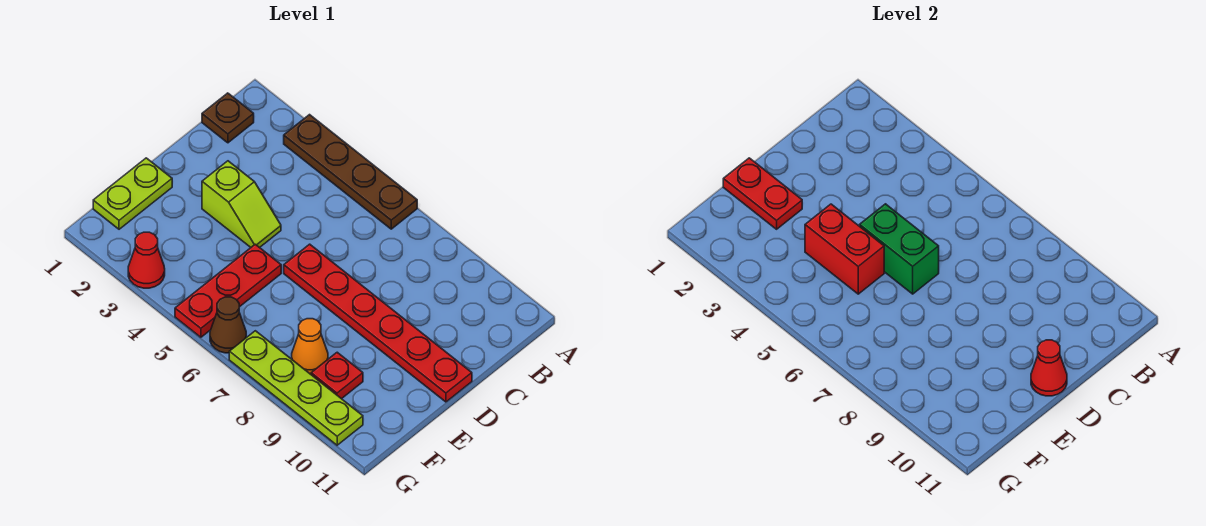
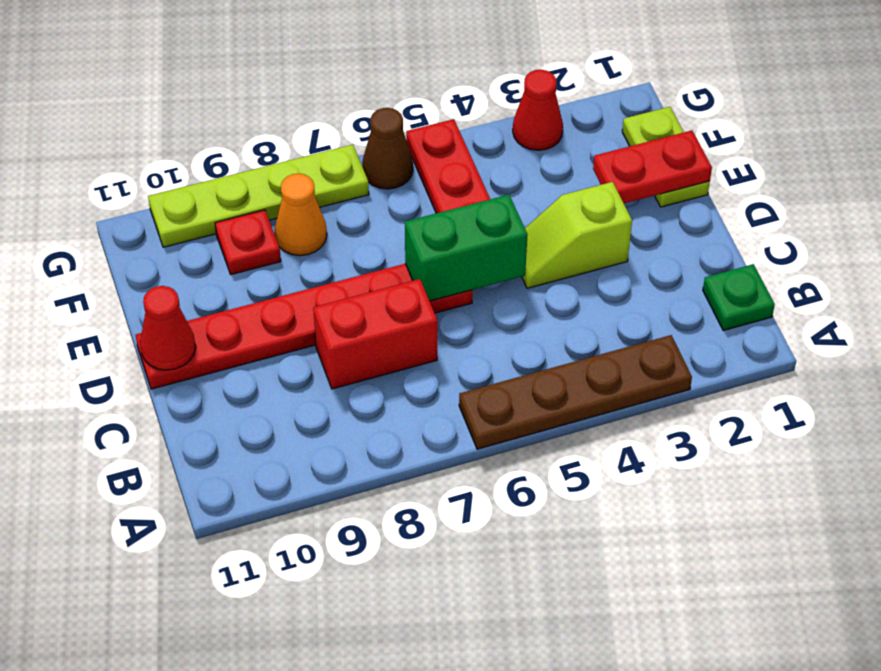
brown 1x1 plate [202,93,254,143] -> green 1x1 plate [703,264,775,330]
red 1x2 brick [805,204,884,294] -> red 1x2 brick moved to [313,279,438,389]

